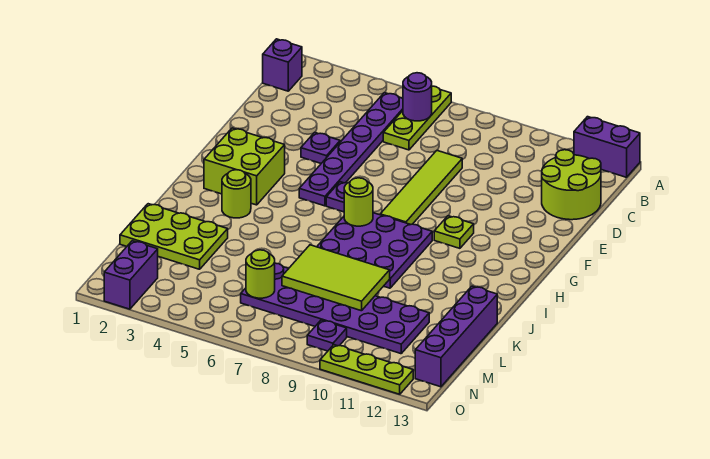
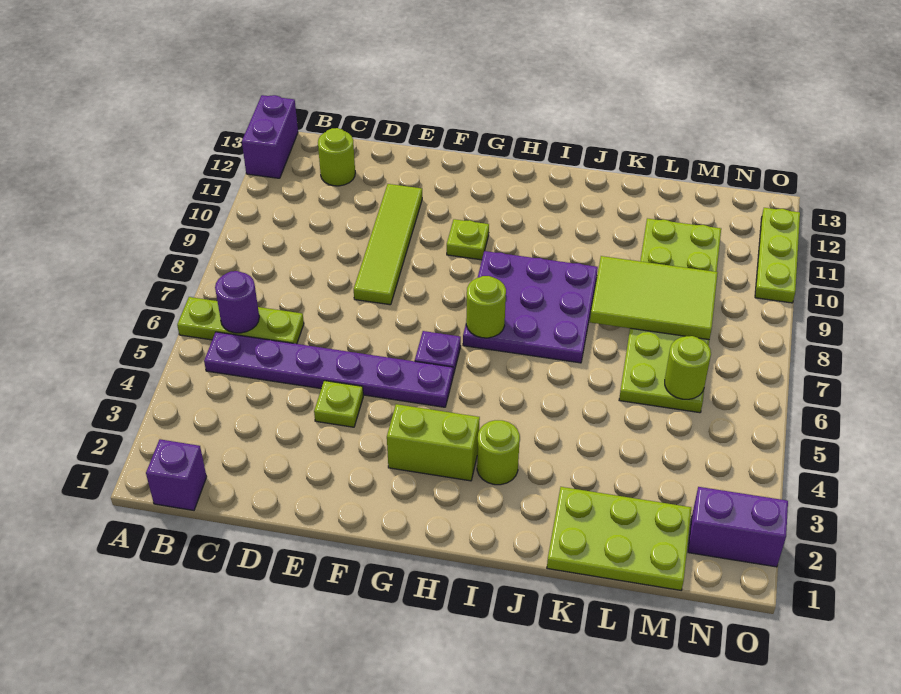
lime 2x2 round brick [542,150,601,220] -> lime 1x1 round brick [318,128,355,186]
lime 1x4 tile [380,151,462,225] -> lime 1x4 tile turned to [354,184,422,305]
purple 1x1 plate [301,132,340,163] -> lime 1x1 plate [314,381,363,427]
lime 2x2 brick [204,128,285,205] -> lime 1x2 brick [387,404,480,481]
lime 2x3 plate [120,204,228,269] -> lime 2x3 plate turned to [547,487,691,590]
lime 2x3 tile [282,245,390,311] -> lime 2x3 tile turned to [590,256,718,340]
purple 1x4 brick [415,286,497,387] -> none
purple 2x6 plate [241,263,429,354] -> lime 2x6 plate [619,218,721,413]
purple 1x1 plate [307,320,347,351] -> none

